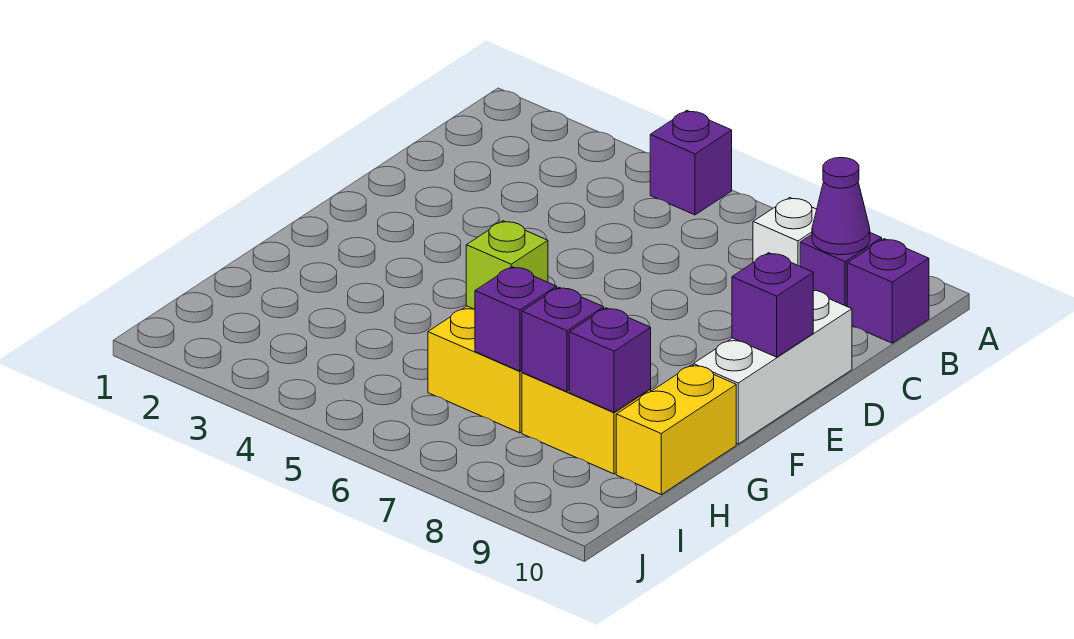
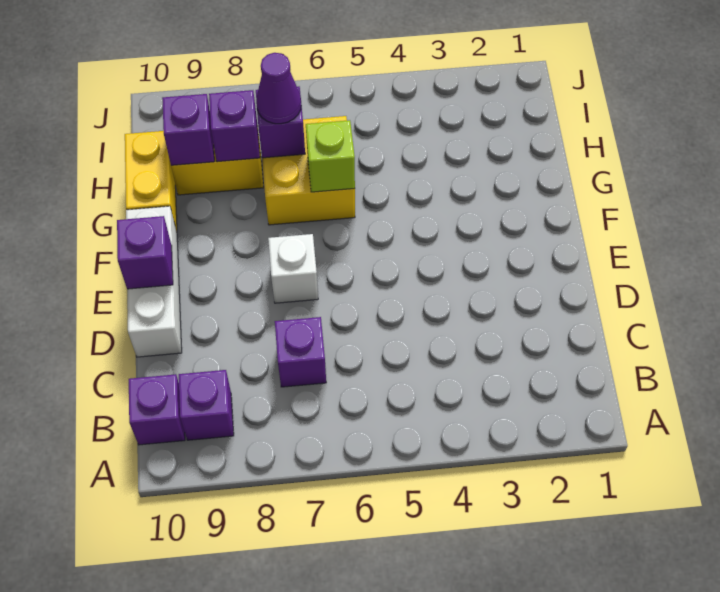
purple 1x1 brick [650,111,732,215] -> purple 1x1 brick moved to [275,317,326,387]
white 1x1 brick [753,198,817,266] -> white 1x1 brick moved to [268,234,318,303]
purple 1x1 cone [812,158,870,255] -> purple 1x1 cone moved to [256,53,301,124]

